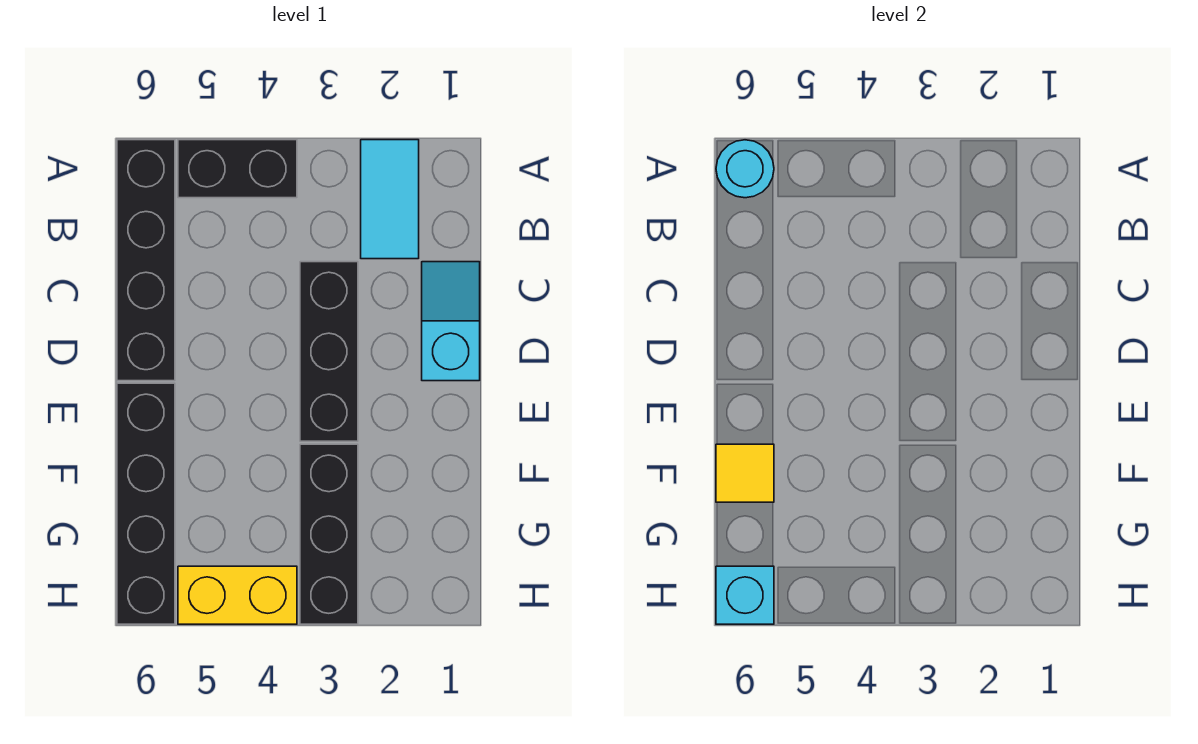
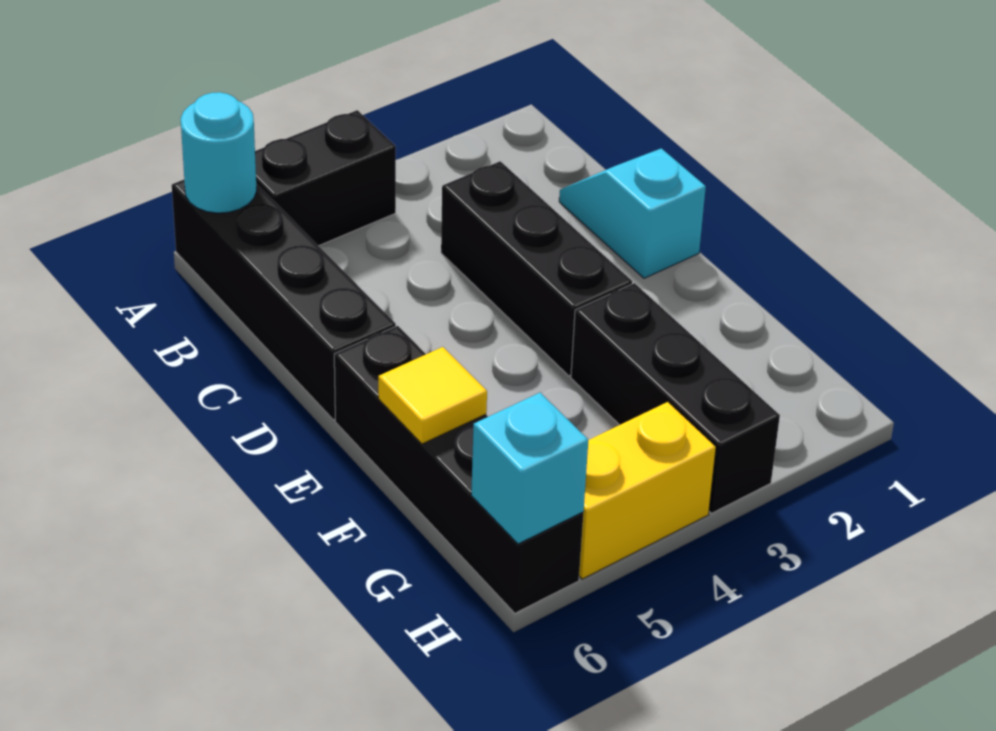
cyan 1x2 tile [361,140,419,259] -> none

